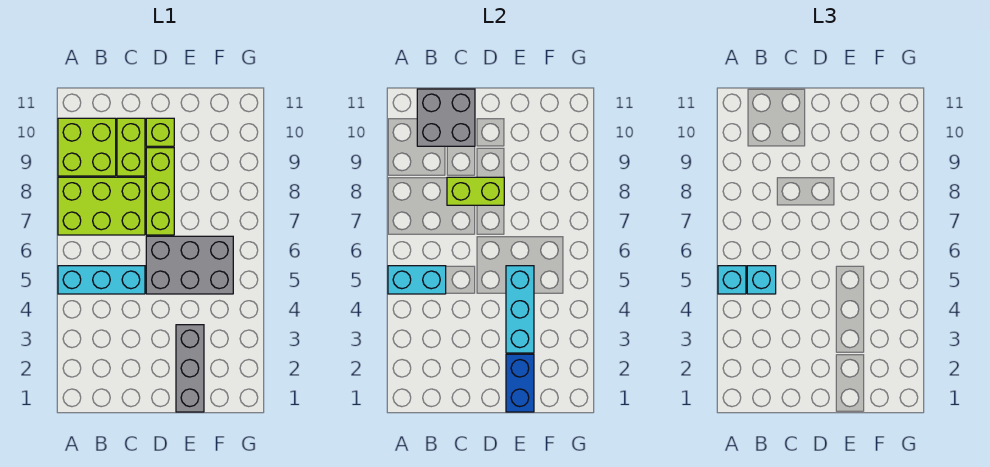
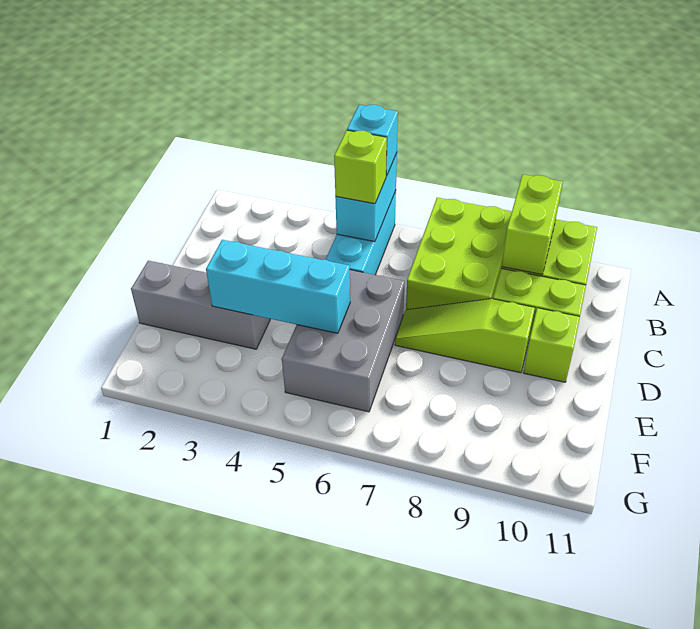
cyan 1x1 brick [747,266,776,294] -> lime 1x1 brick [334,130,387,204]
grey 2x2 brick [417,89,475,146] -> none
lime 1x2 brick [447,177,504,205] -> lime 1x2 brick moved to [502,174,563,275]
lime 1x3 brick [146,148,174,235] -> lime 1x3 slope [395,299,535,373]
blue 1x2 brick [506,354,534,412] -> none

